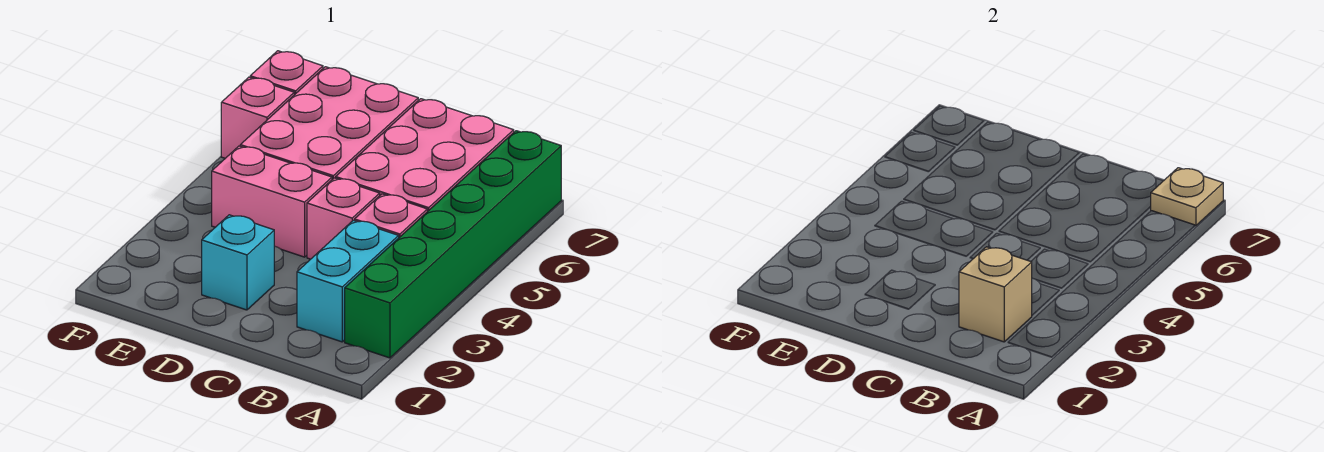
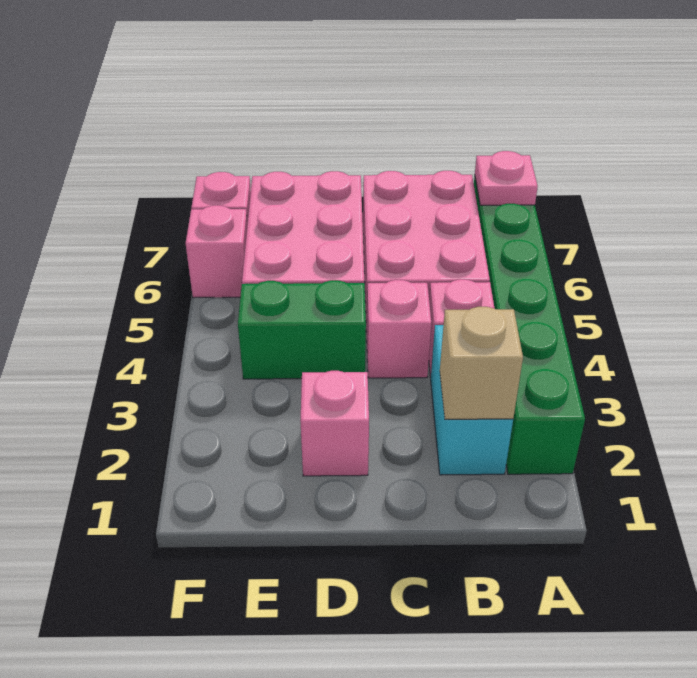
tan 1x1 plate [1151,168,1223,226] -> pink 1x1 plate [475,151,538,205]
cyan 1x1 brick [202,215,274,310] -> pink 1x1 brick [300,371,369,476]
pink 1x2 brick [212,146,332,257] -> green 1x2 brick [238,280,366,379]

